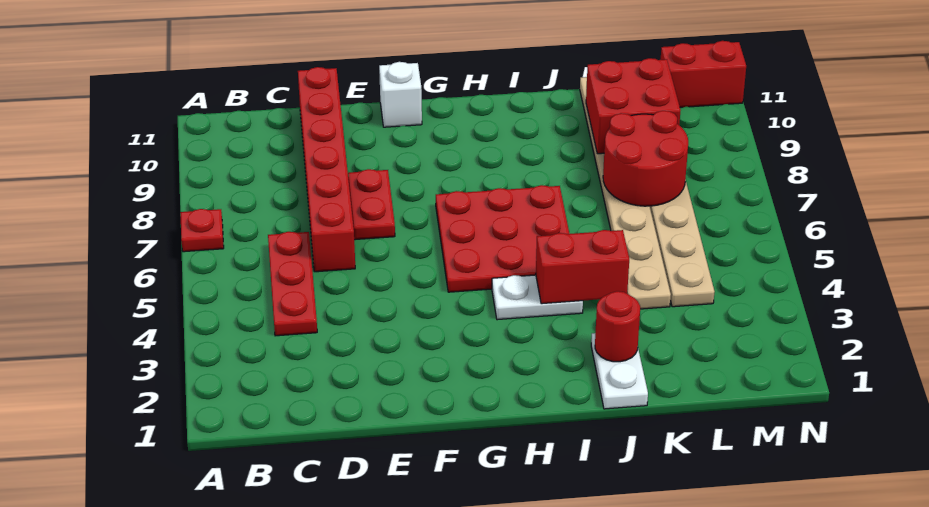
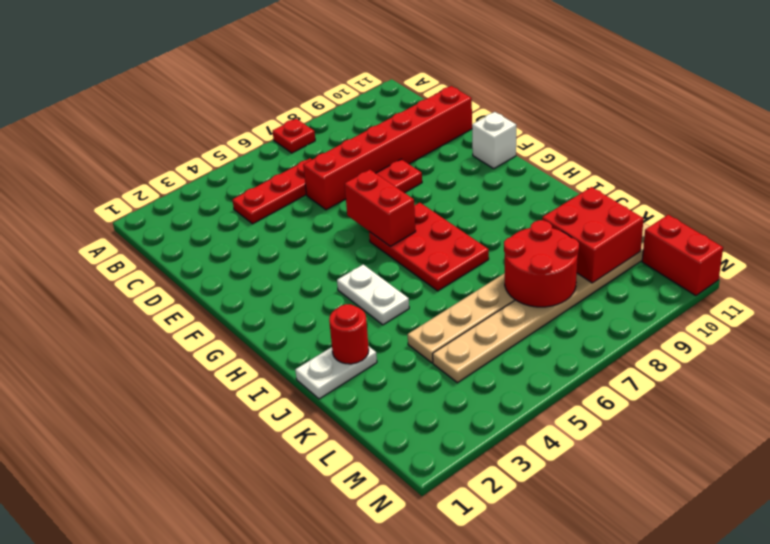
red 3x3 plate [436,185,569,292] -> red 2x3 plate [369,203,489,291]
red 1x2 brick [536,230,629,304] -> red 1x2 brick moved to [345,170,416,246]

